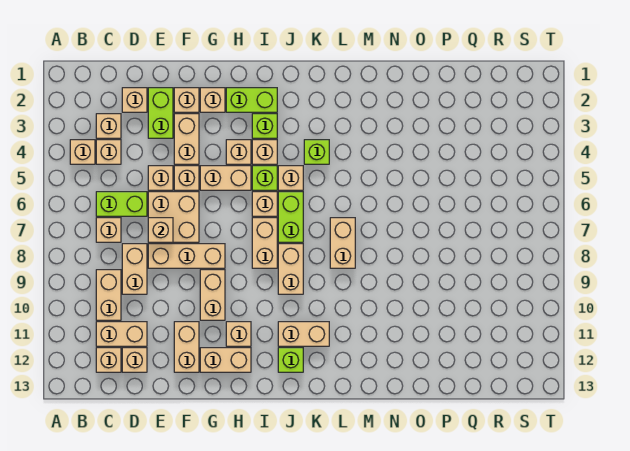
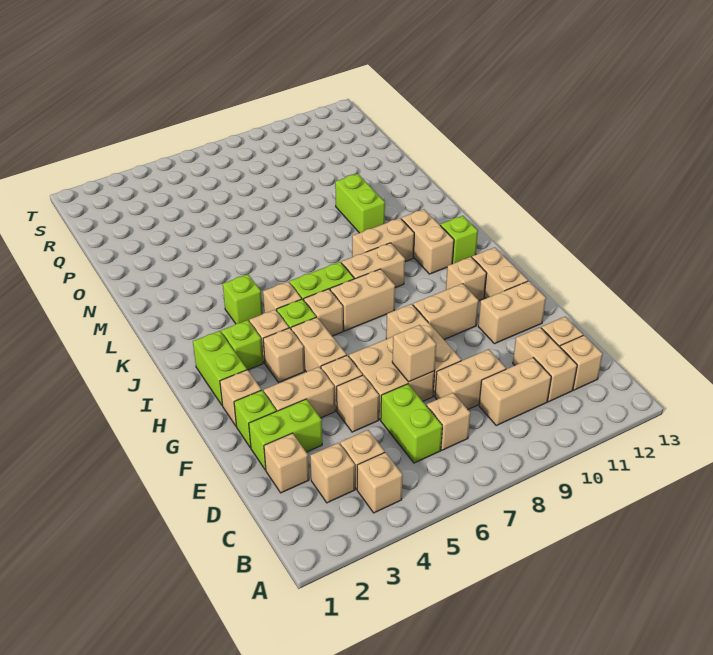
tan 1x1 brick [174,88,199,112] -> lime 1x1 brick [234,390,276,448]
tan 1x2 brick [330,218,355,268] -> tan 1x2 brick moved to [352,218,414,262]
none -> lime 1x2 brick [335,174,385,233]

